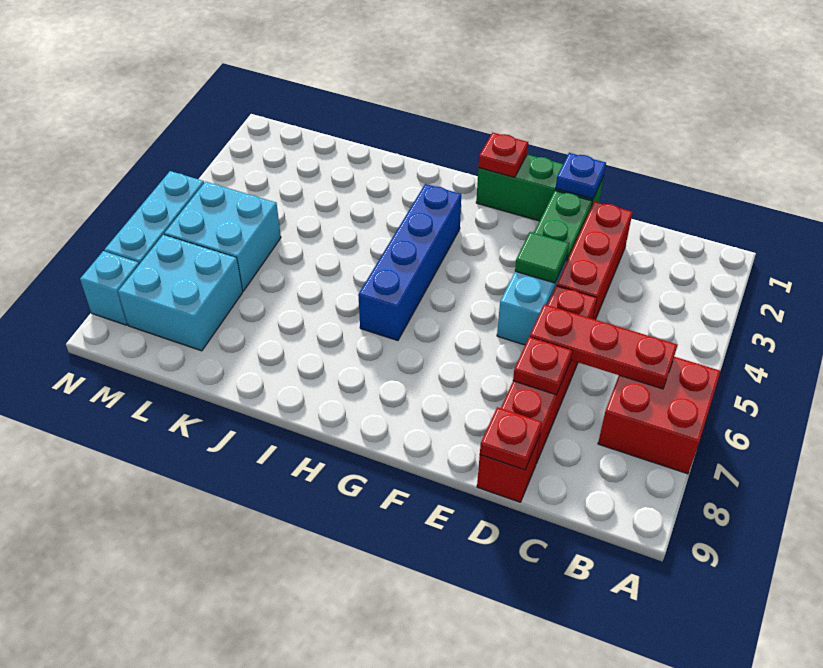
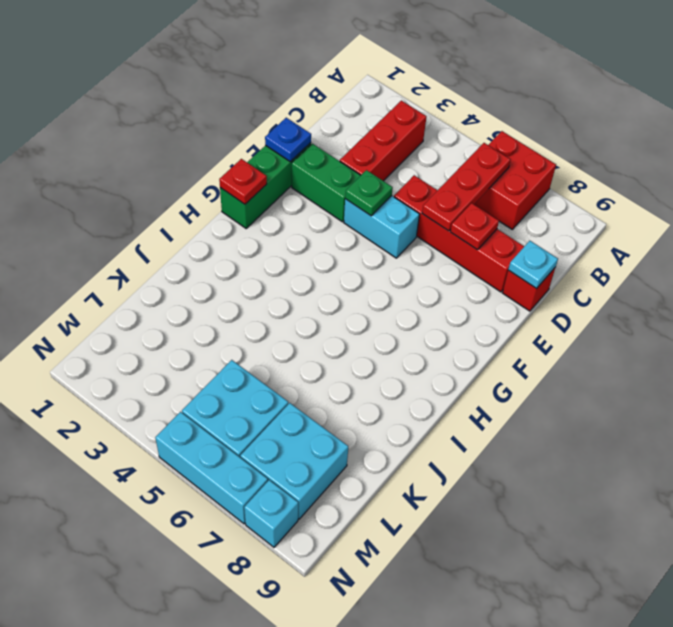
red 1x3 brick [557,201,633,320] -> red 1x3 brick turned to [340,101,426,181]
red 1x1 plate [480,407,542,470] -> cyan 1x1 plate [508,241,558,289]
green 1x1 tile [515,232,569,283] -> green 1x1 plate [345,170,393,216]
blue 1x4 brick [358,184,461,341] -> none

